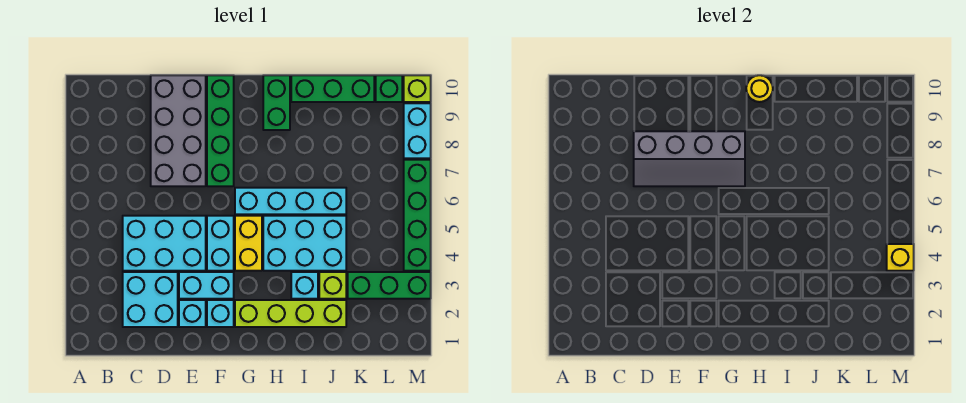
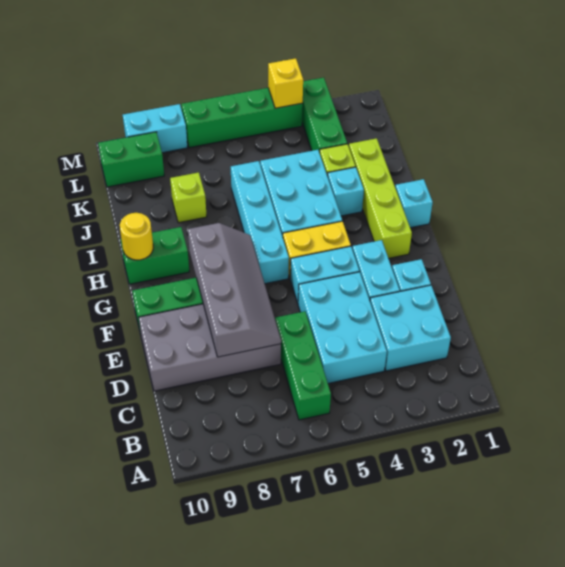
cyan 1x1 brick [207,300,234,327] -> cyan 1x1 brick moved to [395,179,433,228]
green 1x3 brick [291,75,374,102] -> green 1x3 brick moved to [275,311,331,420]
green 1x1 brick [376,75,402,102] -> green 1x2 brick [98,132,164,187]
lime 1x1 brick [404,75,431,102] -> lime 1x1 brick moved to [170,172,207,223]

